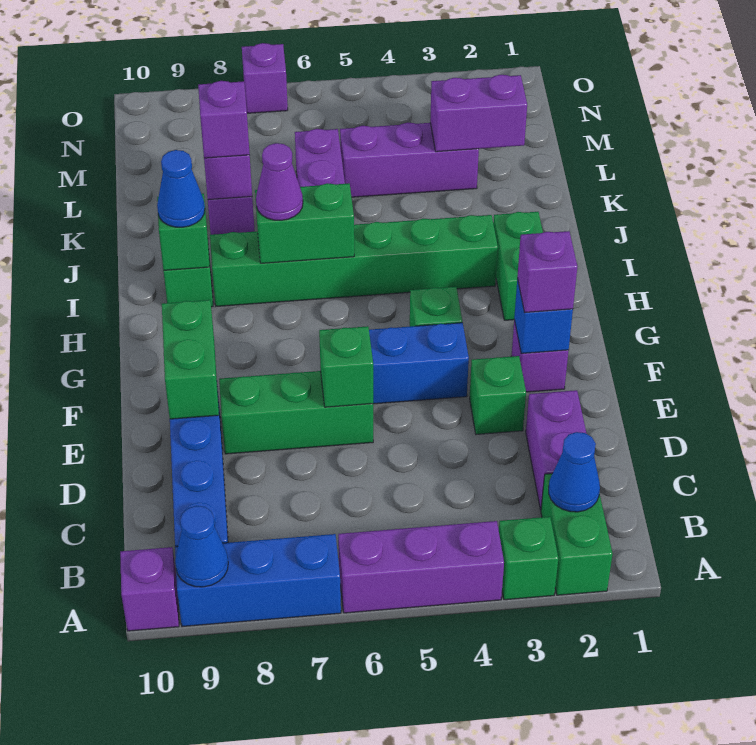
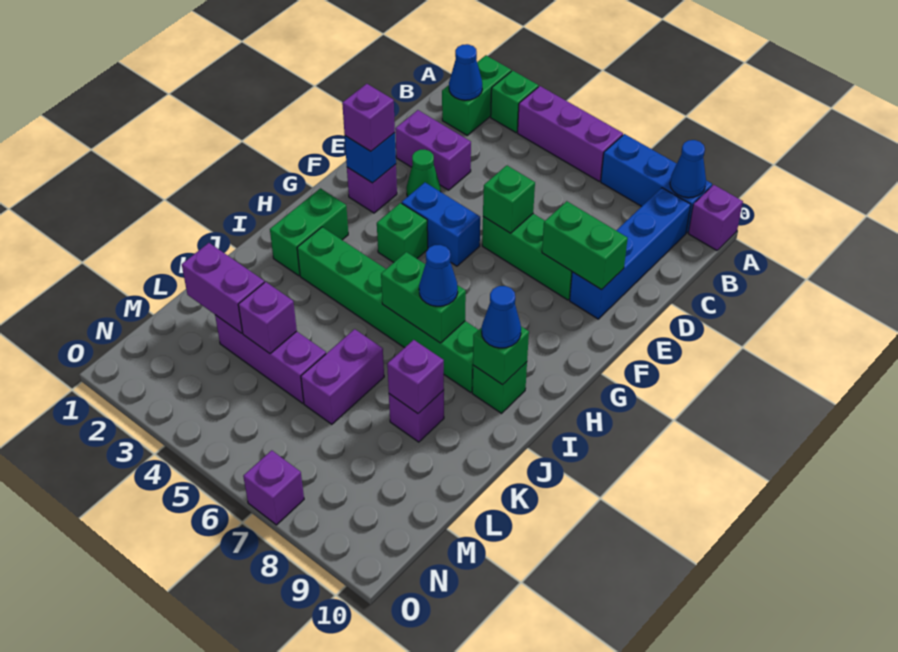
purple 1x2 brick [526,390,587,510] -> purple 1x2 brick turned to [395,110,471,190]
green 1x1 brick [470,356,526,434] -> green 1x1 cone [406,150,441,197]
green 1x2 brick [162,300,219,419] -> green 1x2 brick turned to [542,201,628,290]
purple 1x1 cone [256,143,303,220] -> blue 1x1 cone [419,245,458,306]
purple 1x1 brick [198,81,250,158] -> purple 1x1 brick moved to [238,282,297,354]

